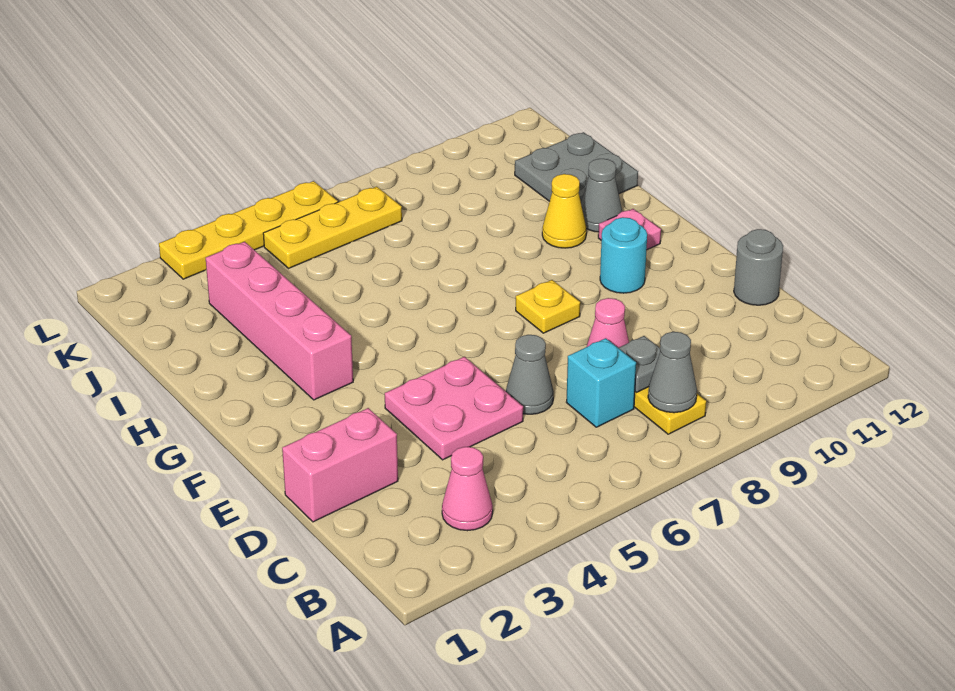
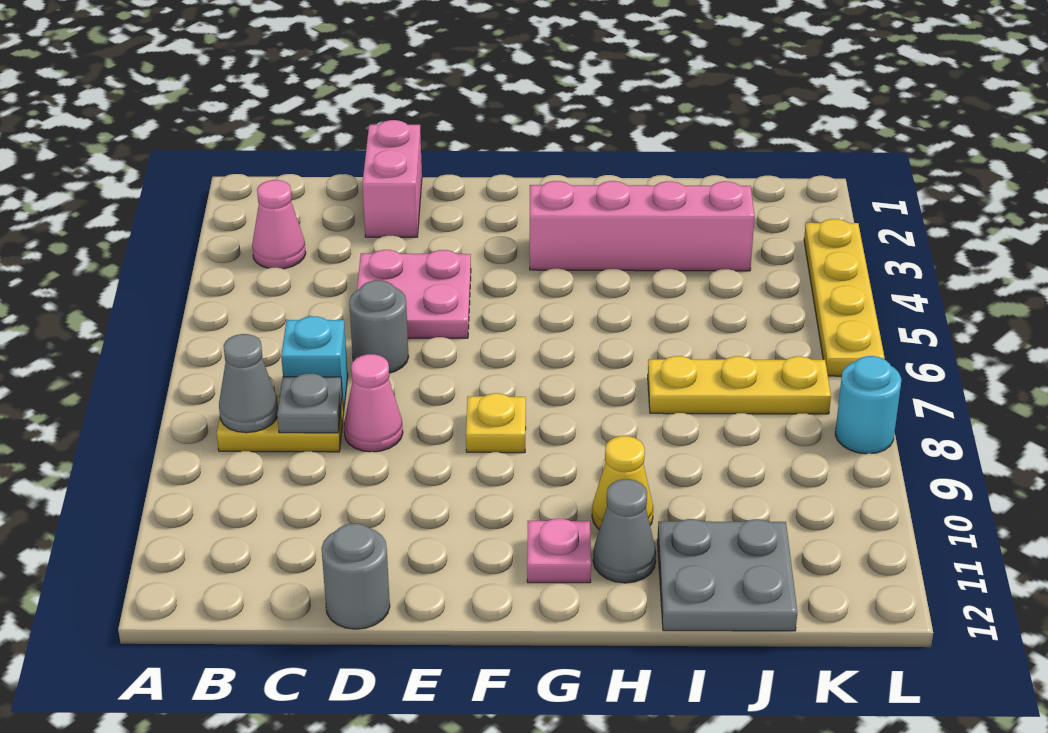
grey 1x1 cone [506,335,554,414] -> grey 1x1 round brick [349,280,409,373]
cyan 1x1 round brick [600,217,647,293] -> cyan 1x1 round brick moved to [835,356,901,454]
yellow 1x3 plate [263,187,402,269] -> yellow 1x3 plate turned to [648,356,831,414]

